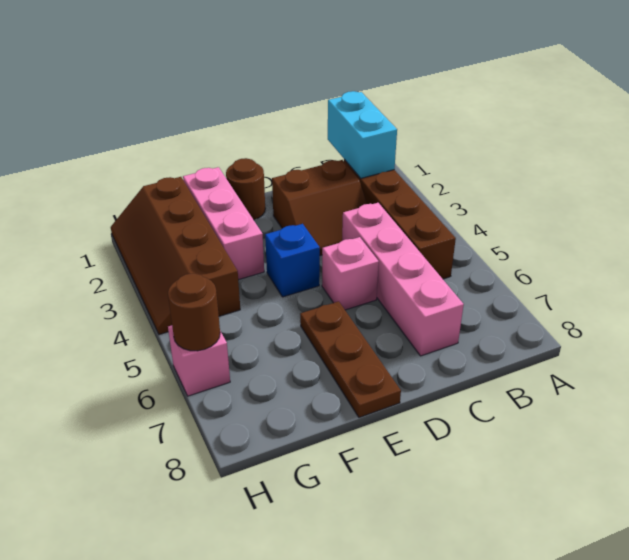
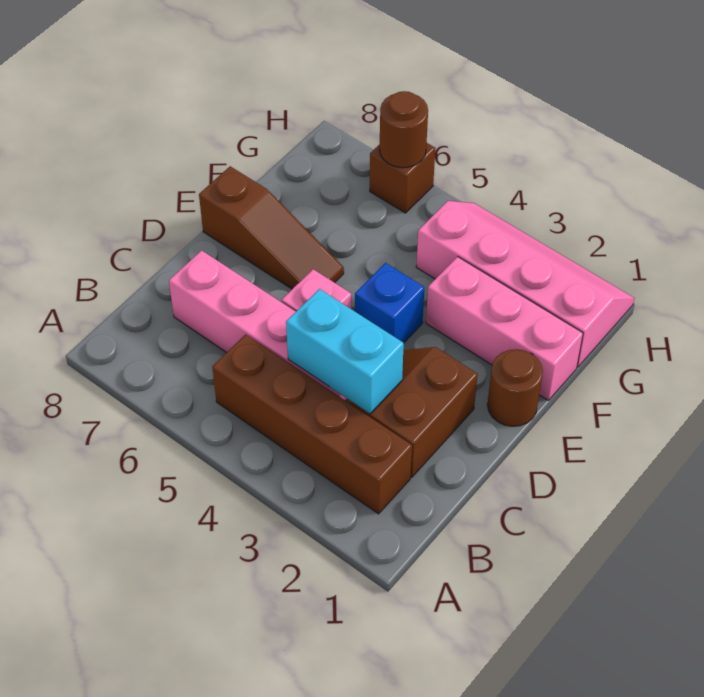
cyan 1x2 brick [328,91,397,178] -> cyan 1x2 brick moved to [286,289,404,414]
brown 1x3 plate [300,301,401,417] -> brown 1x3 slope [199,166,344,289]
brown 2x4 slope [111,177,240,335] -> pink 2x4 slope [416,201,635,367]
pink 1x1 brick [168,326,230,396] -> brown 1x1 brick [370,143,435,213]

